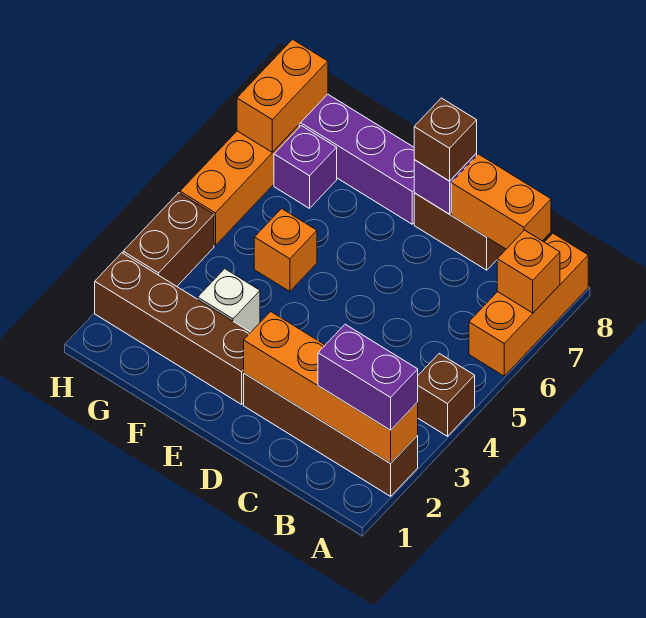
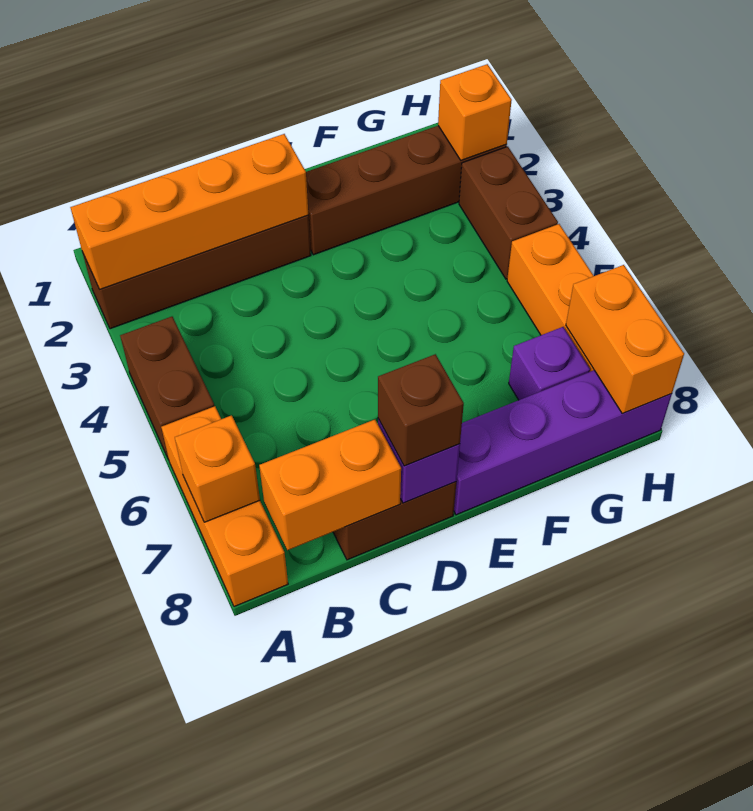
purple 1x2 brick [318,324,418,430] -> none
brown 1x1 brick [418,354,475,436] -> brown 1x2 brick [120,317,214,460]
white 1x1 brick [198,269,260,332] -> none
orange 1x1 brick [254,209,317,291] -> orange 1x1 brick moved to [438,64,512,161]

